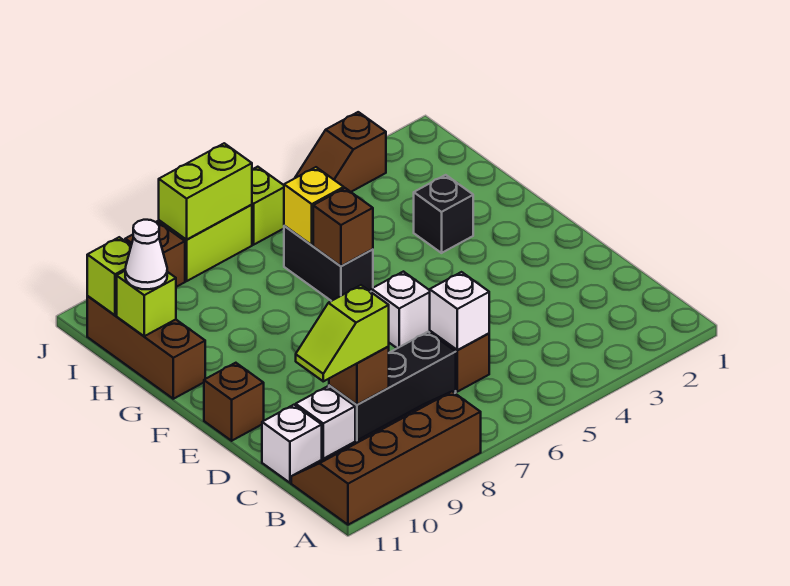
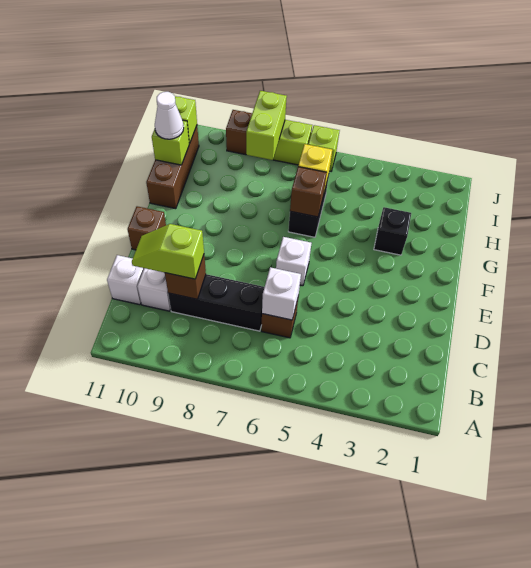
brown 2x4 slope [291,392,481,525] -> none
brown 1x2 slope [295,112,386,192] -> none
lime 1x2 brick [159,143,252,240] -> lime 1x2 brick turned to [246,91,287,160]

